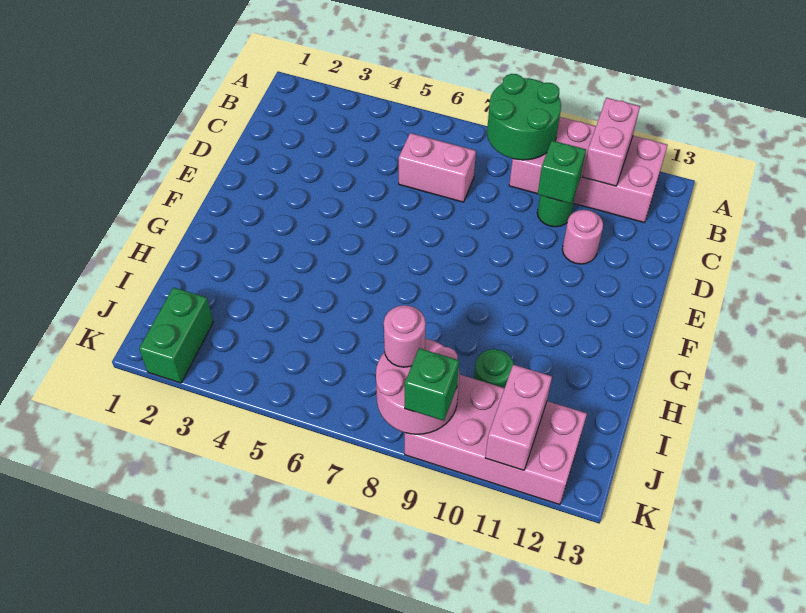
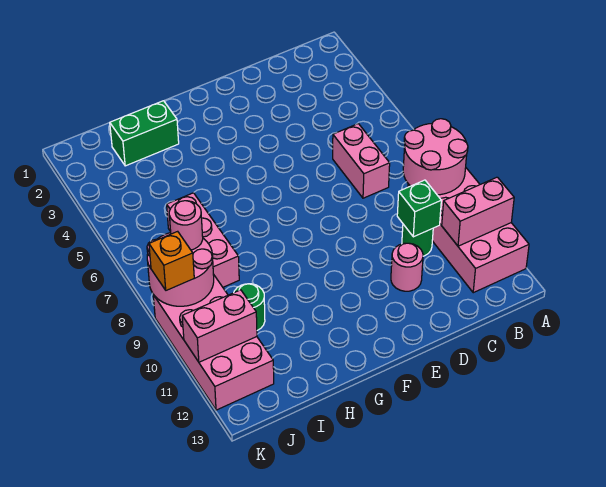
green 2x2 round brick [487,74,561,160] -> pink 2x2 round brick [403,119,468,195]
none -> pink 1x3 brick [167,193,239,287]
green 1x2 brick [139,287,213,383] -> green 1x2 brick moved to [110,101,179,166]
green 1x1 brick [405,348,459,421] -> orange 1x1 brick [149,231,194,290]

